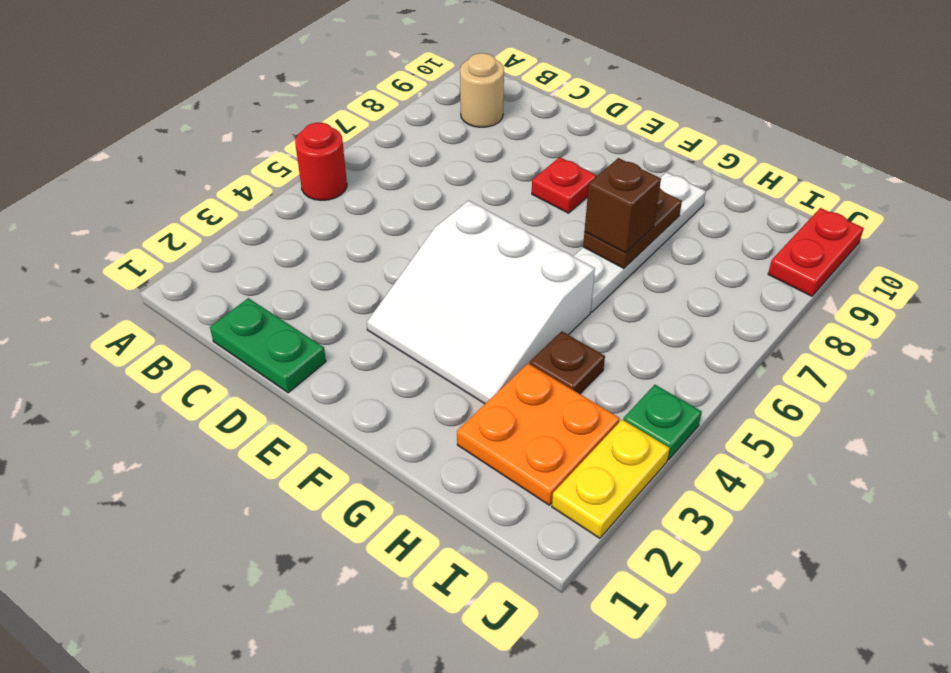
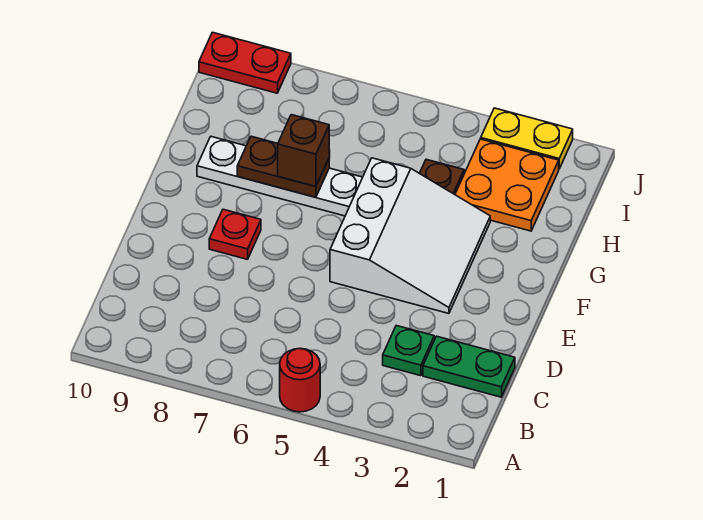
tan 1x1 round brick [460,53,504,127] -> none
green 1x2 plate [210,298,326,393] -> green 1x2 plate turned to [423,336,515,397]
green 1x1 plate [623,385,702,460] -> green 1x1 plate moved to [383,326,434,376]

